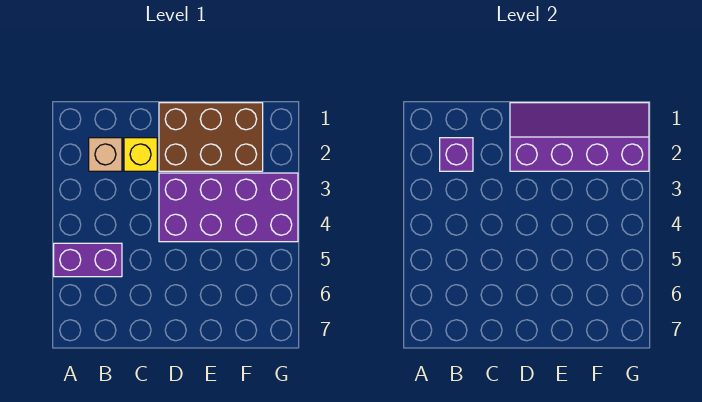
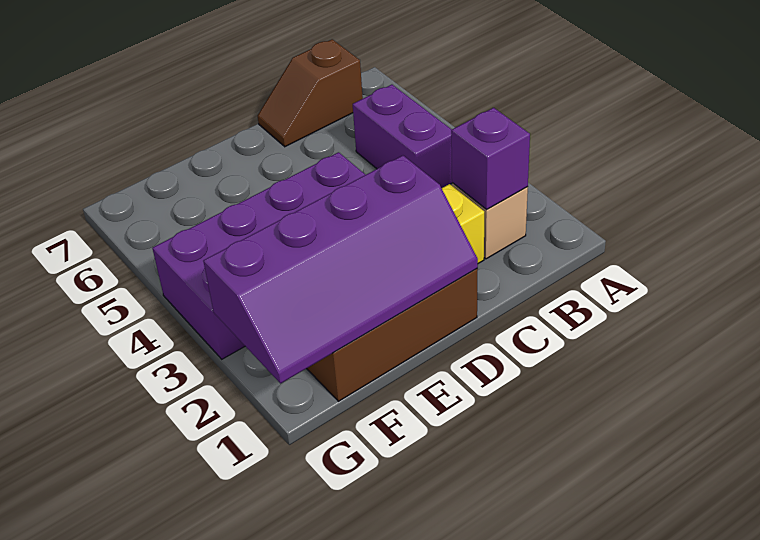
purple 1x2 brick [54,243,122,277] -> purple 1x2 brick turned to [353,85,452,188]
none -> brown 1x2 slope [258,39,363,147]

